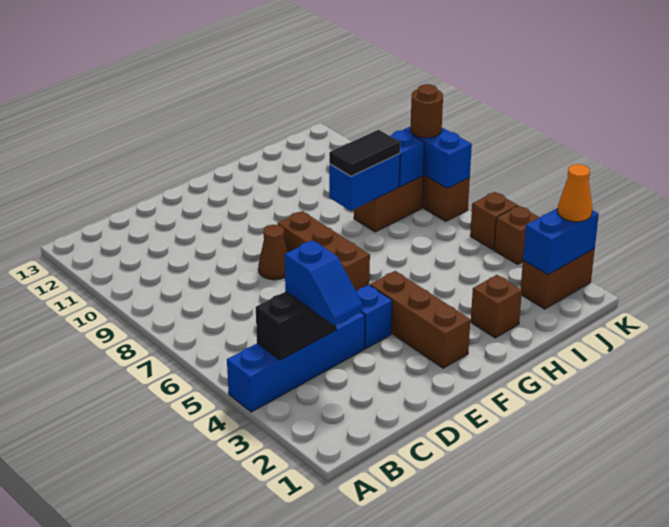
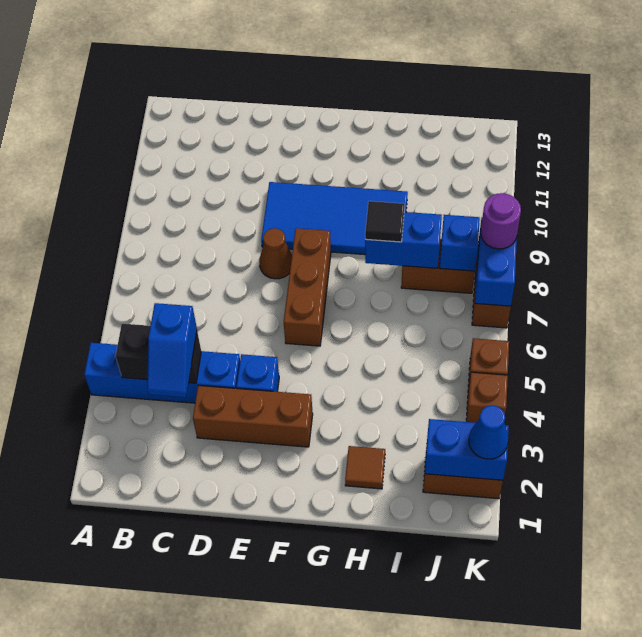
none -> blue 2x4 tile [261,182,408,255]
brown 1x3 brick [370,271,470,368] -> brown 1x3 brick turned to [193,385,313,447]
brown 1x1 brick [471,275,522,338] -> brown 1x1 tile [345,446,385,489]
black 1x2 tile [329,130,400,176] -> black 1x1 tile [365,201,405,242]
orange 1x1 cone [558,164,592,222] -> blue 1x1 cone [469,405,509,459]
brown 1x1 round brick [410,84,443,138] -> purple 1x1 round brick [481,193,521,249]

